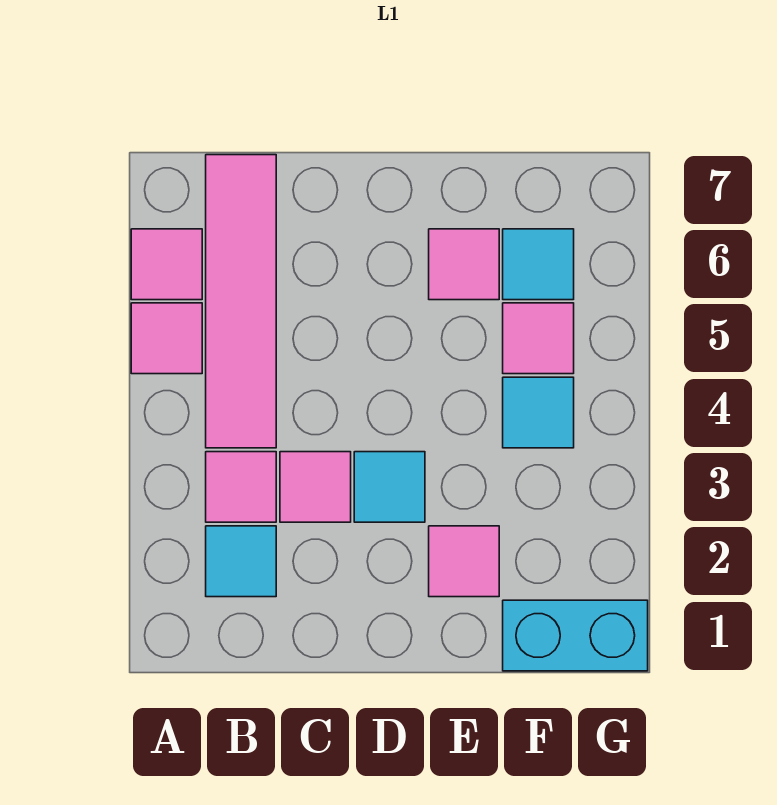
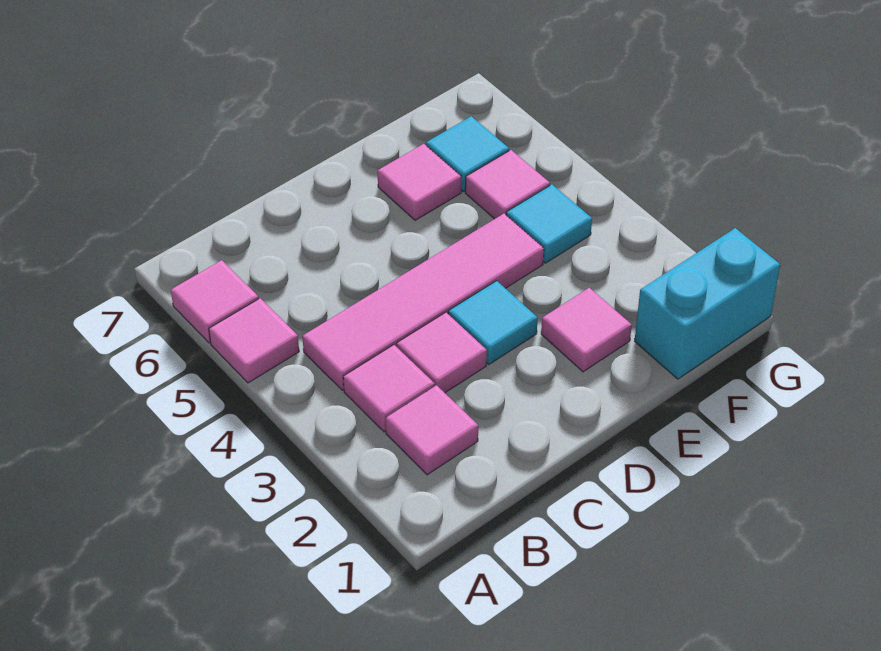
cyan 1x1 tile [206,526,276,597] -> pink 1x1 tile [386,385,478,475]
pink 1x4 tile [206,155,276,448] -> pink 1x4 tile turned to [302,214,544,390]

